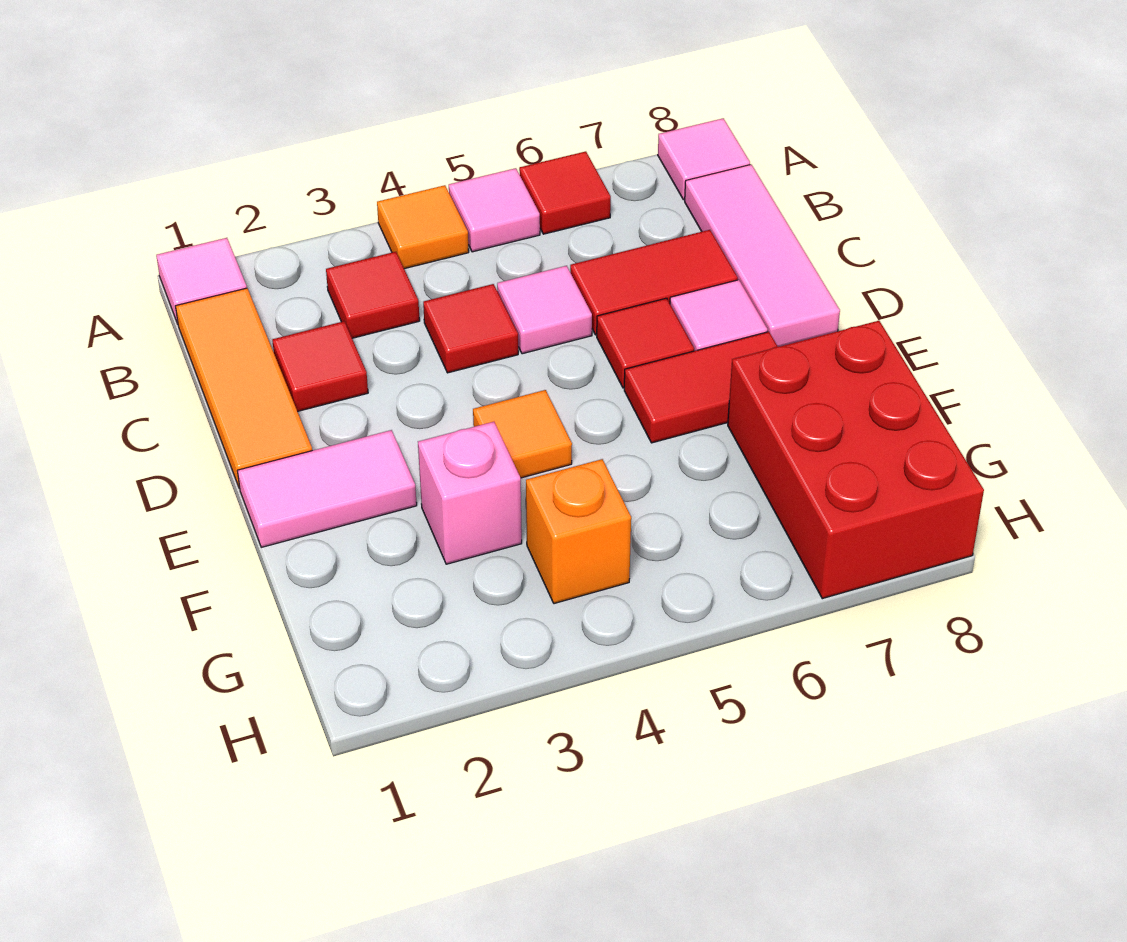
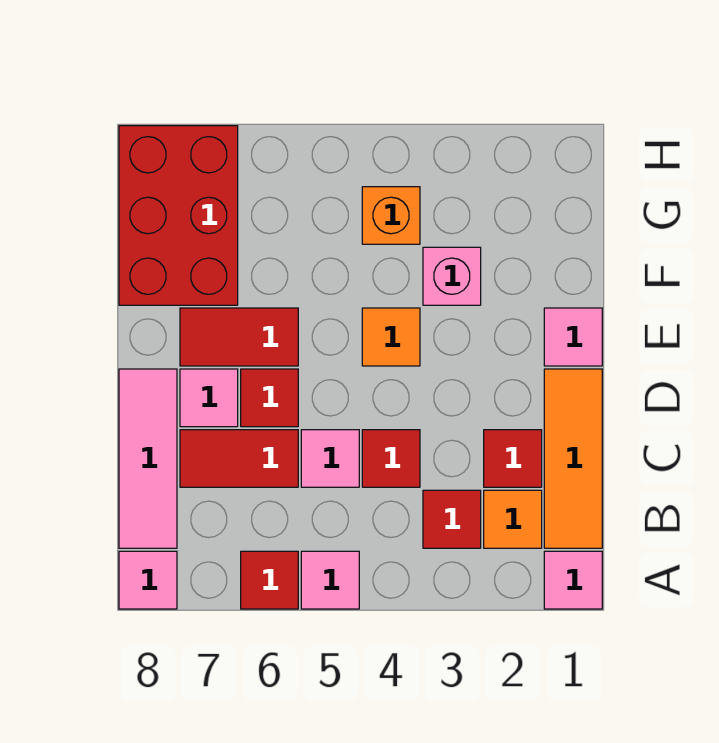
orange 1x1 tile [377,185,469,269] -> orange 1x1 tile moved to [484,490,542,548]
pink 1x2 tile [237,430,417,547] -> pink 1x1 tile [544,308,602,366]

